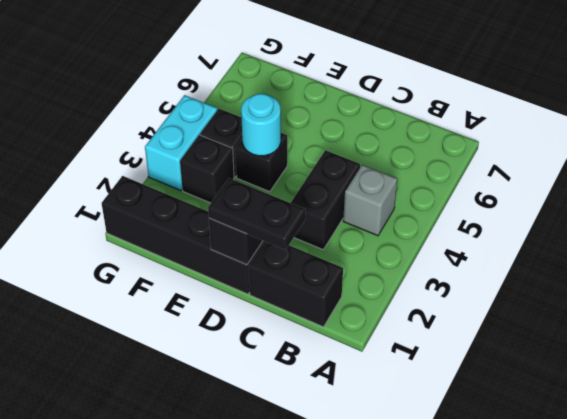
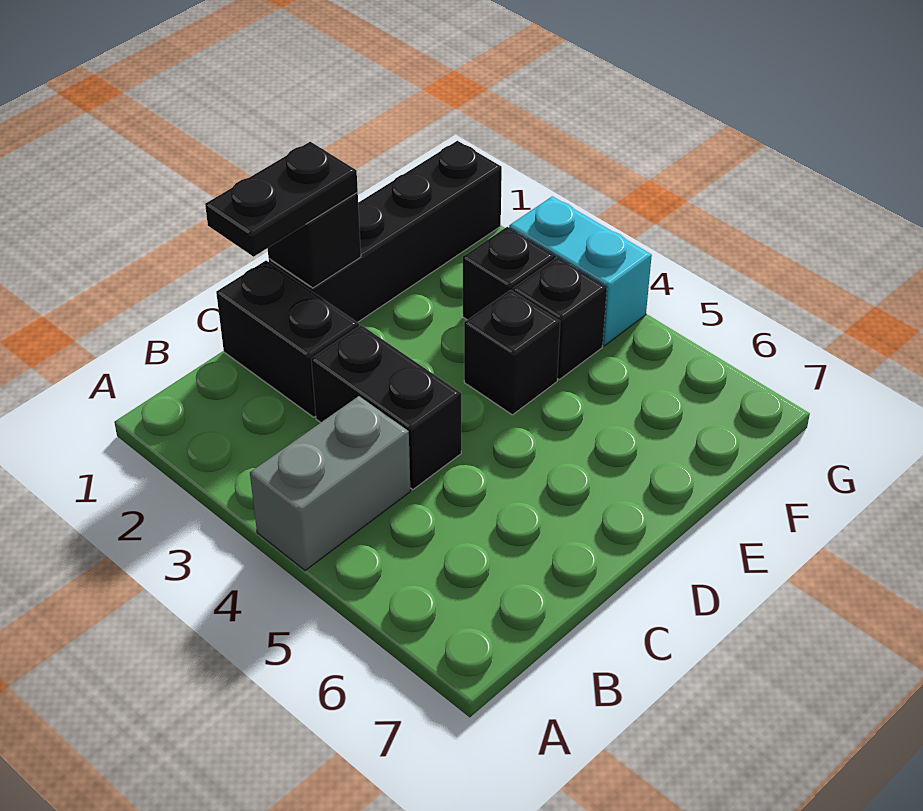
black 1x2 brick [249,242,343,327] -> black 1x2 brick turned to [216,261,359,417]
grey 1x1 brick [343,165,397,236] -> grey 1x2 brick [250,396,410,571]
cyan 1x1 round brick [241,94,281,156] -> none

